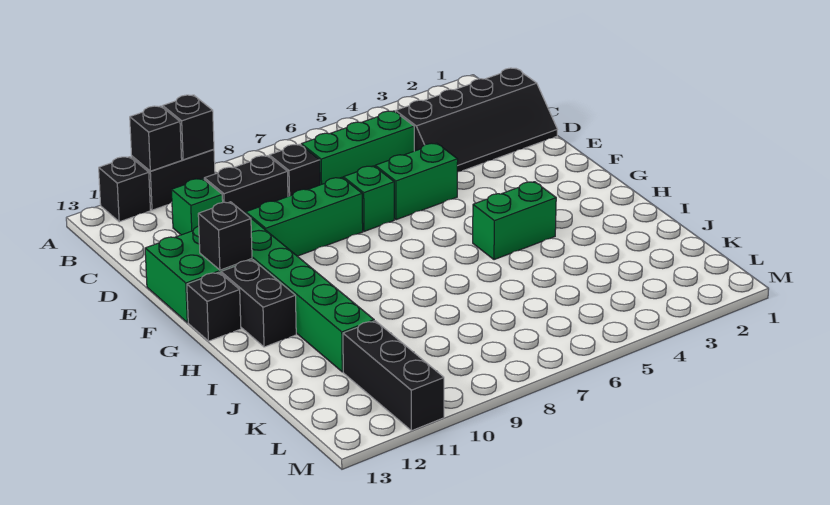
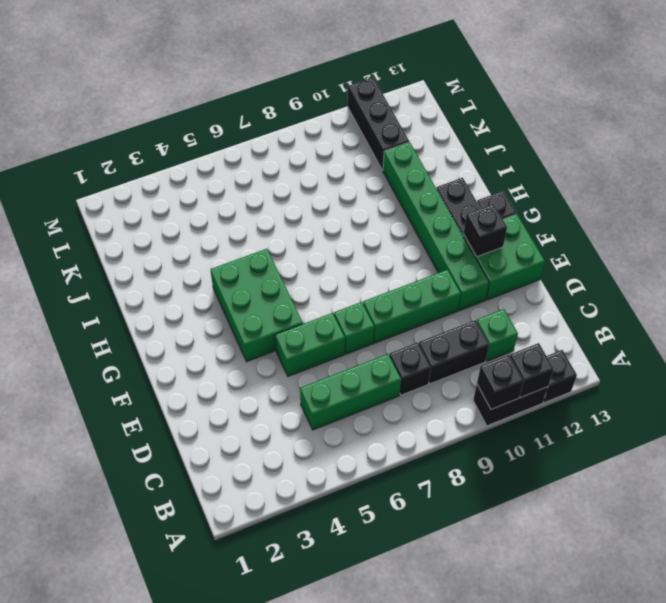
black 2x4 slope [396,68,557,172] -> none
green 1x2 brick [473,182,556,260] -> green 2x3 brick [210,249,303,362]

